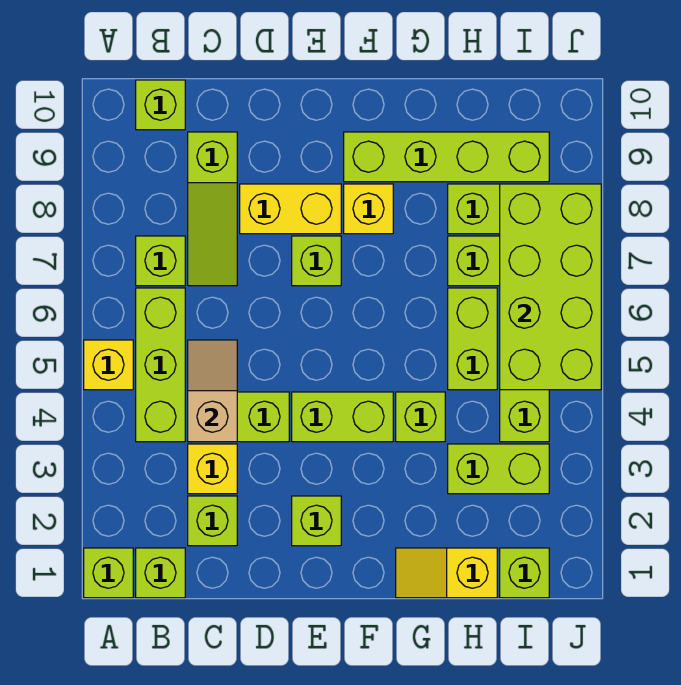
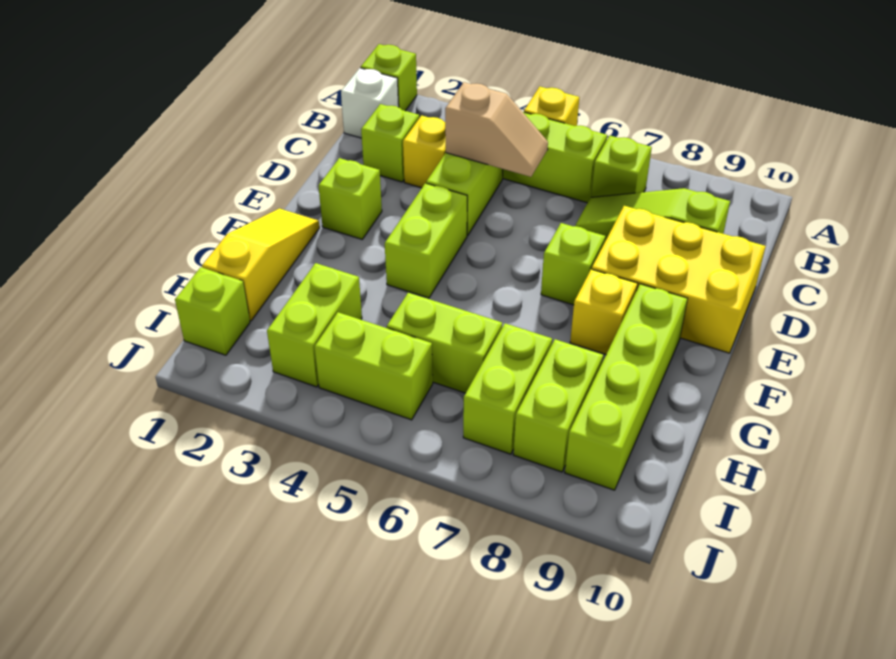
lime 1x1 brick [136,548,185,598] -> white 1x1 brick [341,68,399,138]
lime 1x1 brick [136,80,185,130] -> none
yellow 1x2 brick [240,184,341,234] -> yellow 2x3 brick [592,206,766,353]
yellow 1x2 slope [396,548,497,598] -> yellow 1x3 slope [202,208,319,321]
lime 1x1 brick [396,392,445,442] -> none
lime 2x4 brick [500,184,601,390] -> none

